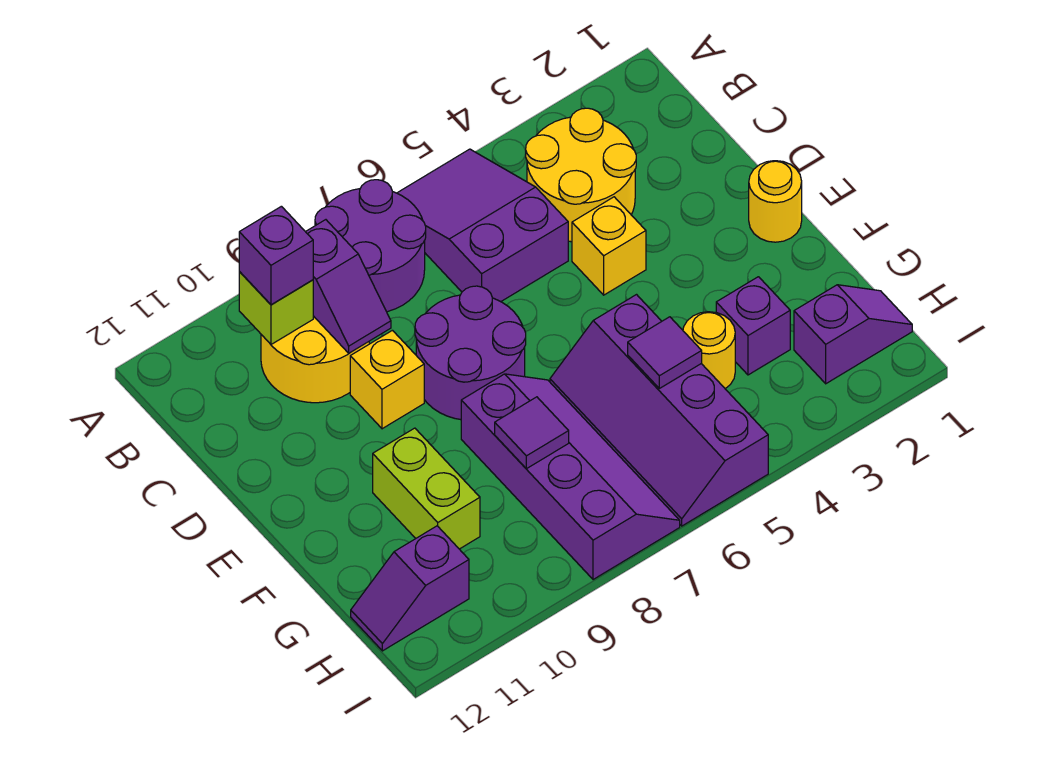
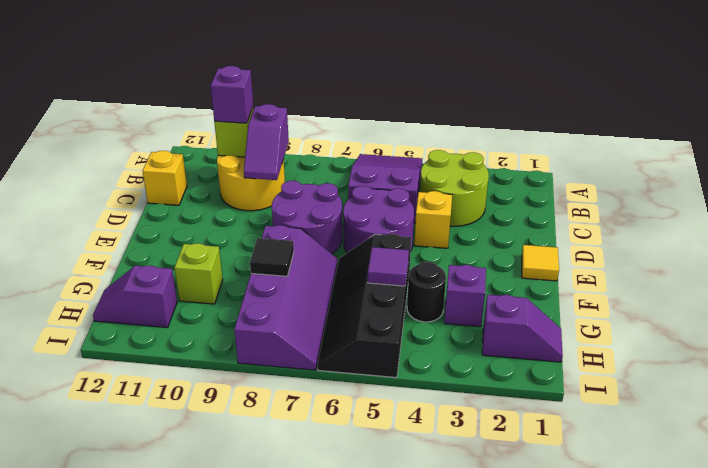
purple 2x2 round brick [315,180,426,312] -> purple 2x2 round brick moved to [343,186,414,253]
yellow 2x2 round brick [526,108,636,242] -> lime 2x2 round brick [420,150,489,226]
yellow 1x1 brick [350,330,424,429] -> yellow 1x1 brick moved to [143,151,187,205]
yellow 1x1 round brick [749,161,802,242] -> yellow 1x1 tile [522,245,559,281]
purple 2x4 slope [550,295,768,526] -> black 2x4 slope [318,234,411,378]
lime 1x2 brick [373,428,480,549] -> lime 1x1 brick [174,243,223,304]
yellow 1x1 round brick [683,312,735,389] -> black 1x1 round brick [407,262,446,322]
purple 1x1 tile [495,397,569,469] -> black 1x1 tile [250,238,294,276]

